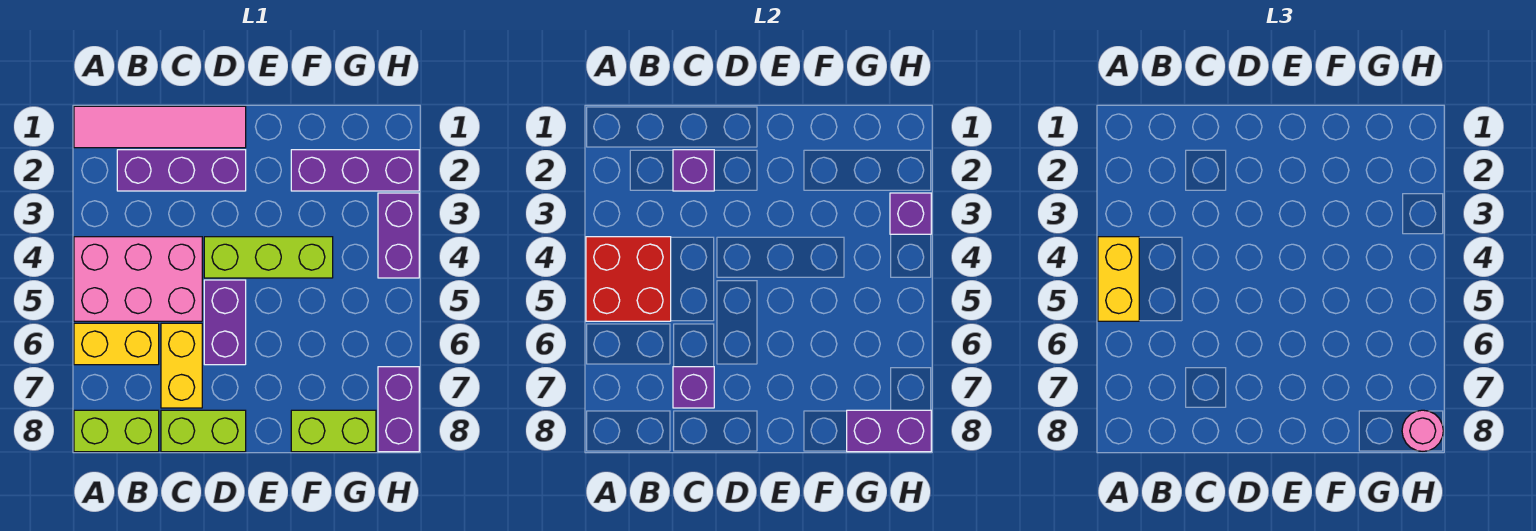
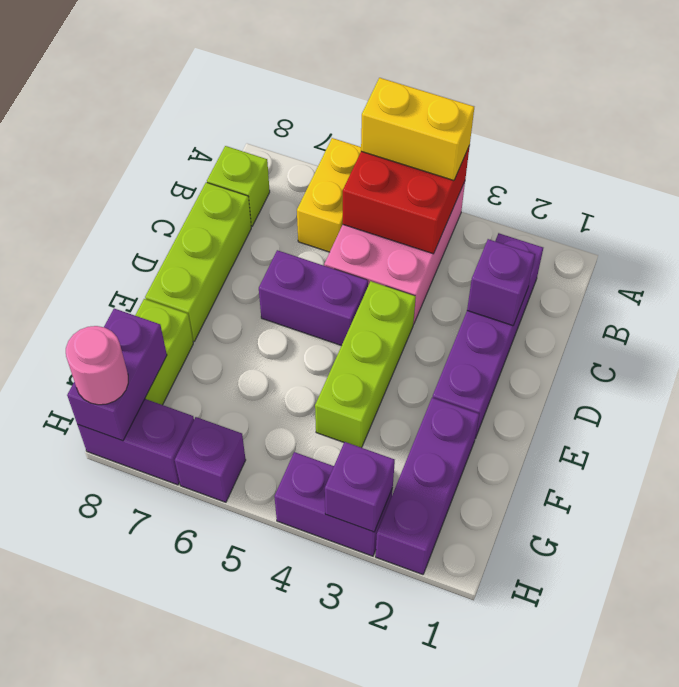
pink 1x4 tile [74,106,246,148] -> none
lime 1x2 brick [74,410,159,452] -> lime 1x1 brick [207,146,270,227]
purple 1x3 brick [117,150,246,191] -> purple 1x4 brick [432,233,543,438]
yellow 1x2 brick [161,323,202,408] -> none
purple 1x1 brick [673,367,714,408] -> purple 1x1 brick moved to [175,417,246,502]
lime 1x2 brick [161,410,246,452] -> lime 1x3 brick [145,183,251,341]

